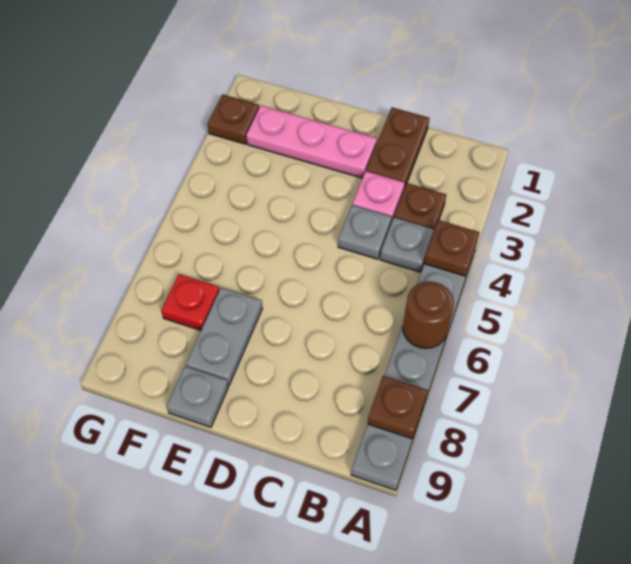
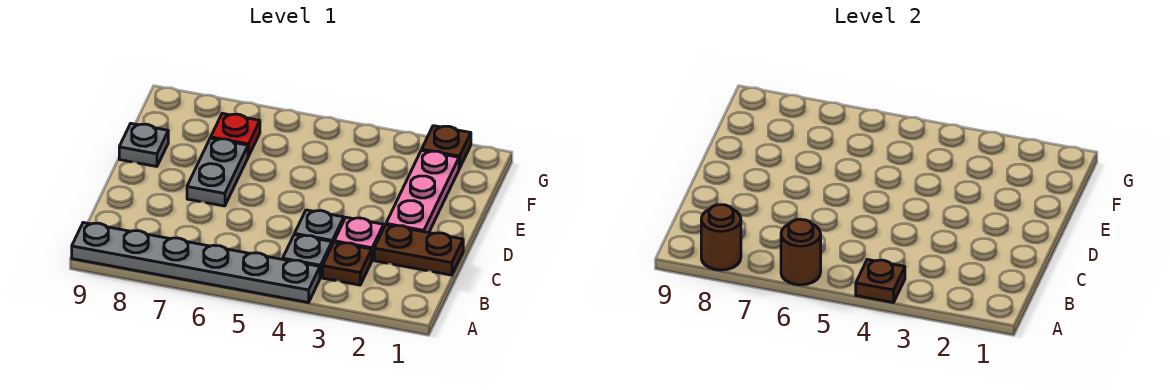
brown 1x1 plate [368,376,428,439] -> brown 1x1 round brick [701,205,741,270]
grey 1x2 plate [186,287,262,385] -> grey 1x2 plate turned to [187,138,248,206]

